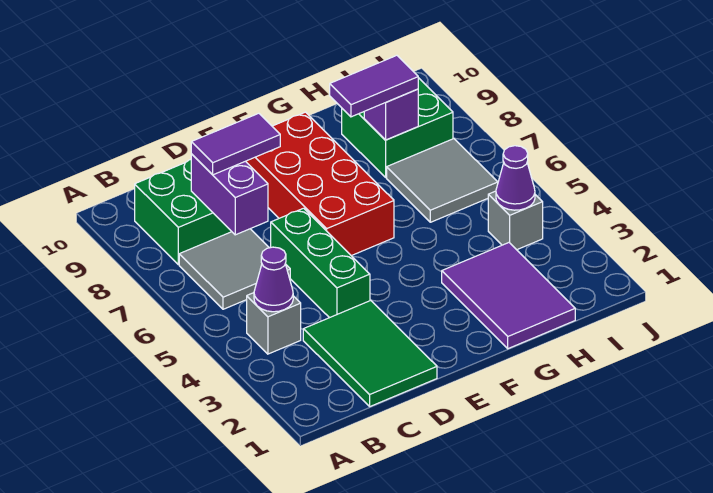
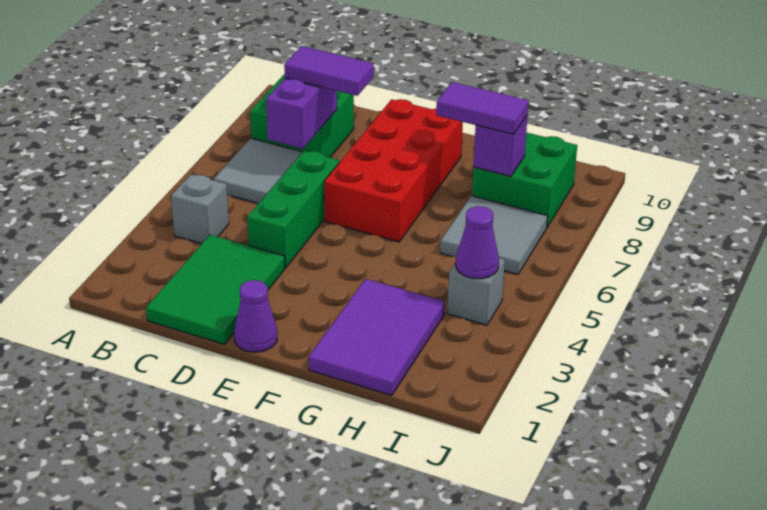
purple 1x1 cone [254,247,293,312] -> purple 1x1 cone moved to [234,280,277,352]

